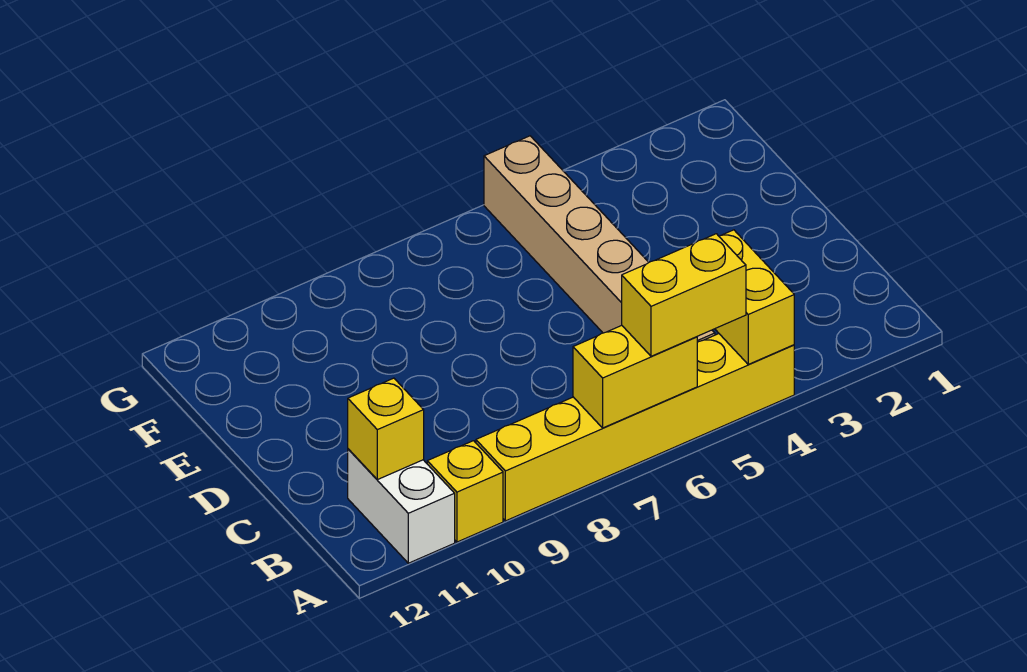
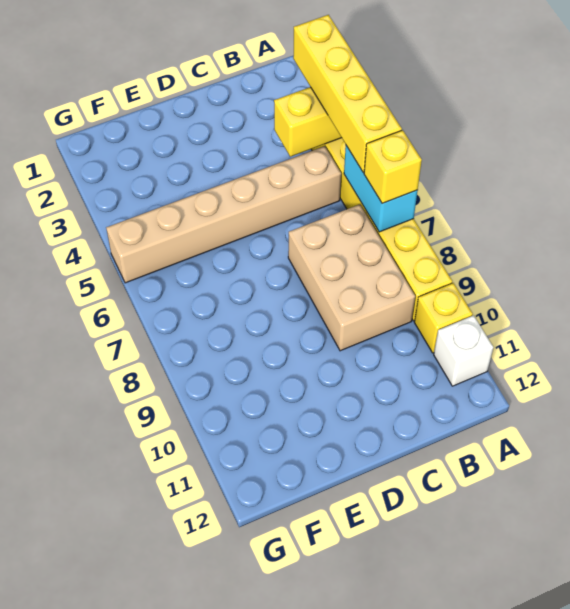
yellow 1x2 brick [622,234,746,356] -> yellow 1x4 brick [293,15,402,173]
yellow 1x2 brick [573,325,697,428] -> cyan 1x2 brick [344,146,418,232]
white 1x2 brick [348,449,455,563] -> white 1x1 brick [434,315,493,386]
none -> tan 2x3 brick [288,204,415,351]
yellow 1x1 brick [348,378,424,480] -> yellow 1x1 brick moved to [364,130,422,204]

